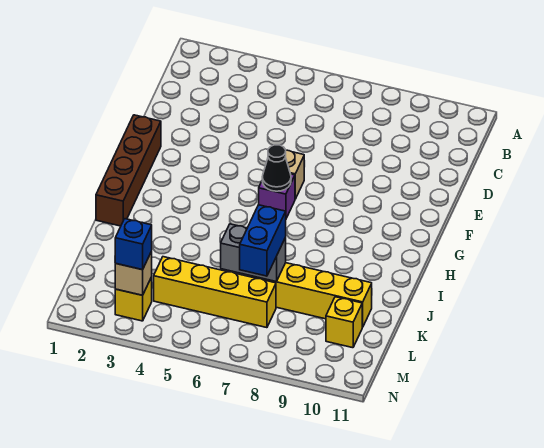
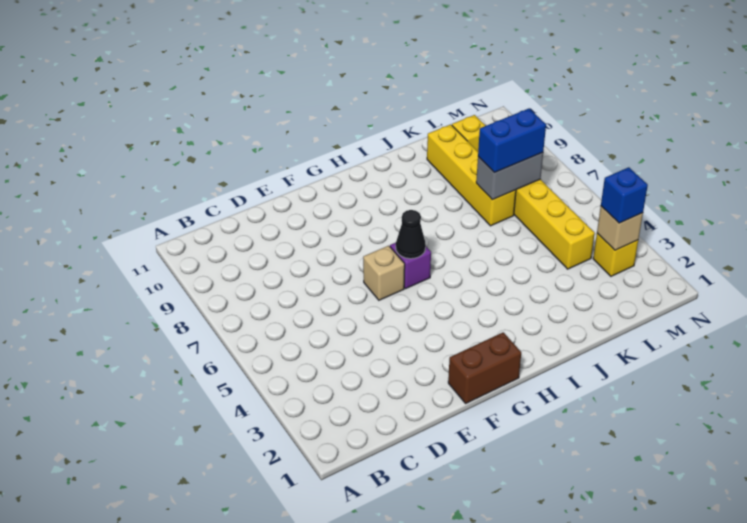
brown 1x4 brick [96,115,161,226] -> brown 1x2 brick [448,332,521,403]
grey 1x2 brick [221,224,286,282] -> grey 1x2 brick turned to [476,153,543,200]

